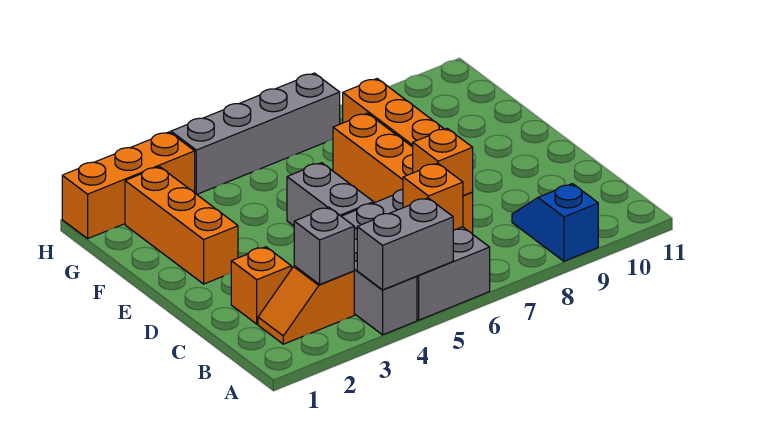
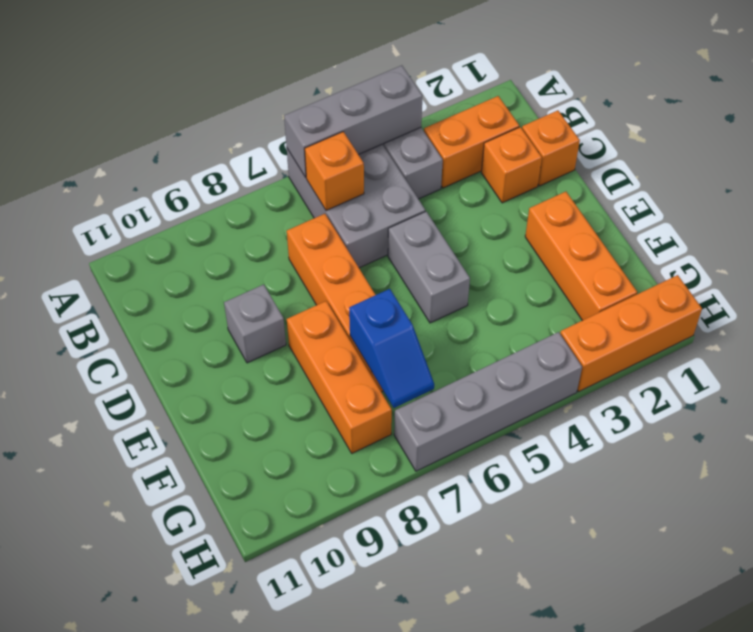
grey 1x2 brick [357,198,453,290] -> grey 1x3 brick [284,65,423,177]
blue 1x2 slope [512,184,598,261] -> blue 1x2 slope moved to [349,289,434,408]
orange 1x2 slope [258,266,354,344] -> orange 1x2 brick [424,96,519,188]
grey 1x1 brick [294,207,354,284] -> grey 1x1 brick moved to [224,284,286,363]
orange 1x1 brick [413,128,473,196] -> orange 1x1 brick moved to [522,110,580,186]

